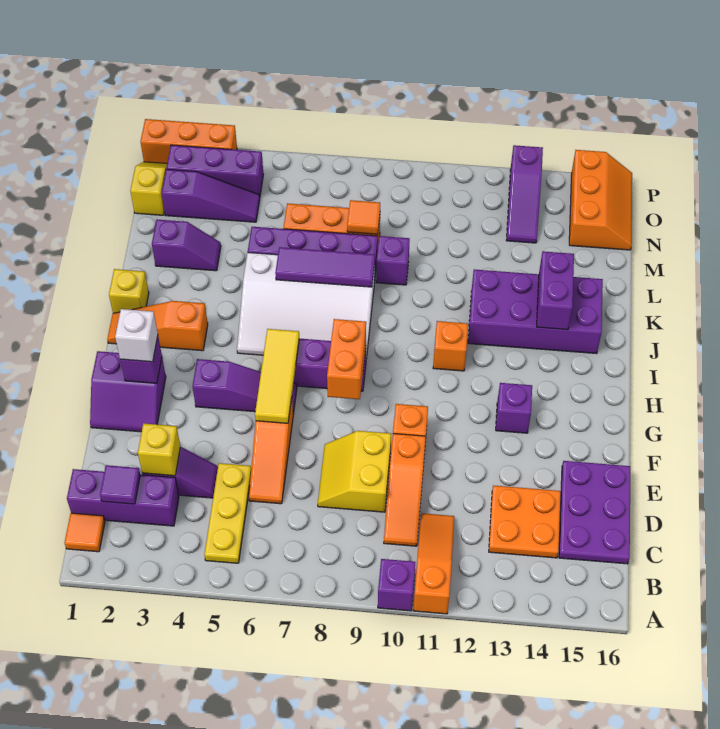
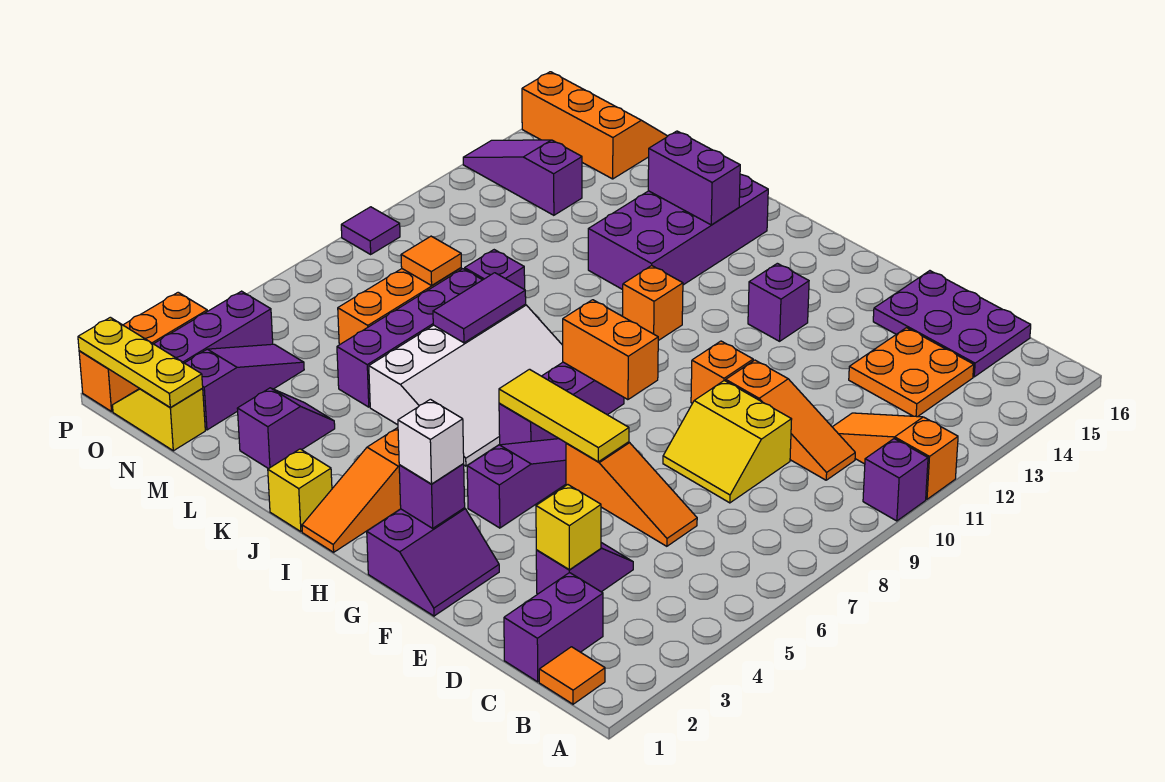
yellow 1x3 plate [204,463,251,563] -> yellow 1x3 plate moved to [78,317,203,407]
purple 1x3 brick [67,469,179,526] -> purple 1x2 brick [504,573,603,682]
purple 1x1 tile [100,465,140,504] -> purple 1x1 tile moved to [341,207,400,254]
purple 1x3 tile [275,247,375,287] -> purple 1x2 tile [433,273,526,343]
purple 1x3 slope [506,145,543,243] -> purple 1x3 slope turned to [463,140,582,215]

